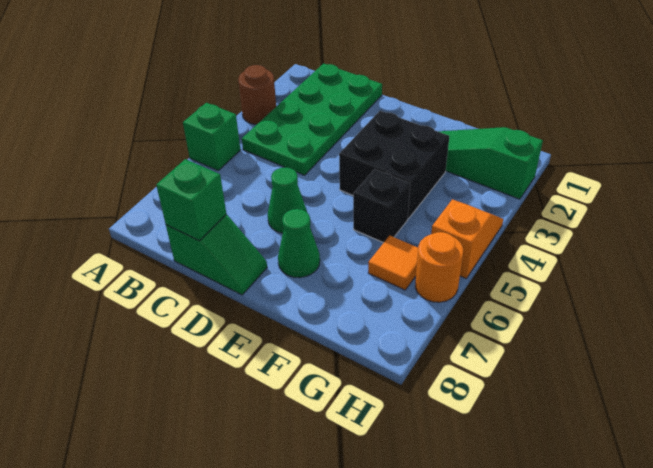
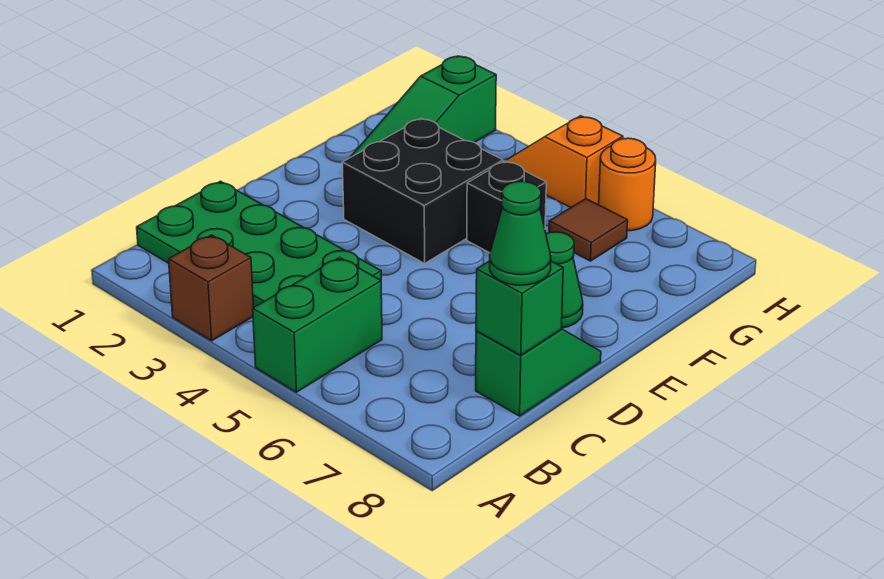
brown 1x1 round brick [238,65,276,124] -> brown 1x1 brick [169,235,253,341]
green 1x1 brick [183,103,240,170] -> green 1x2 brick [253,258,382,392]
green 1x1 cone [267,167,307,233] -> green 1x1 cone moved to [490,181,551,285]
orange 1x1 tile [368,235,418,290] -> brown 1x1 tile [549,199,628,261]

